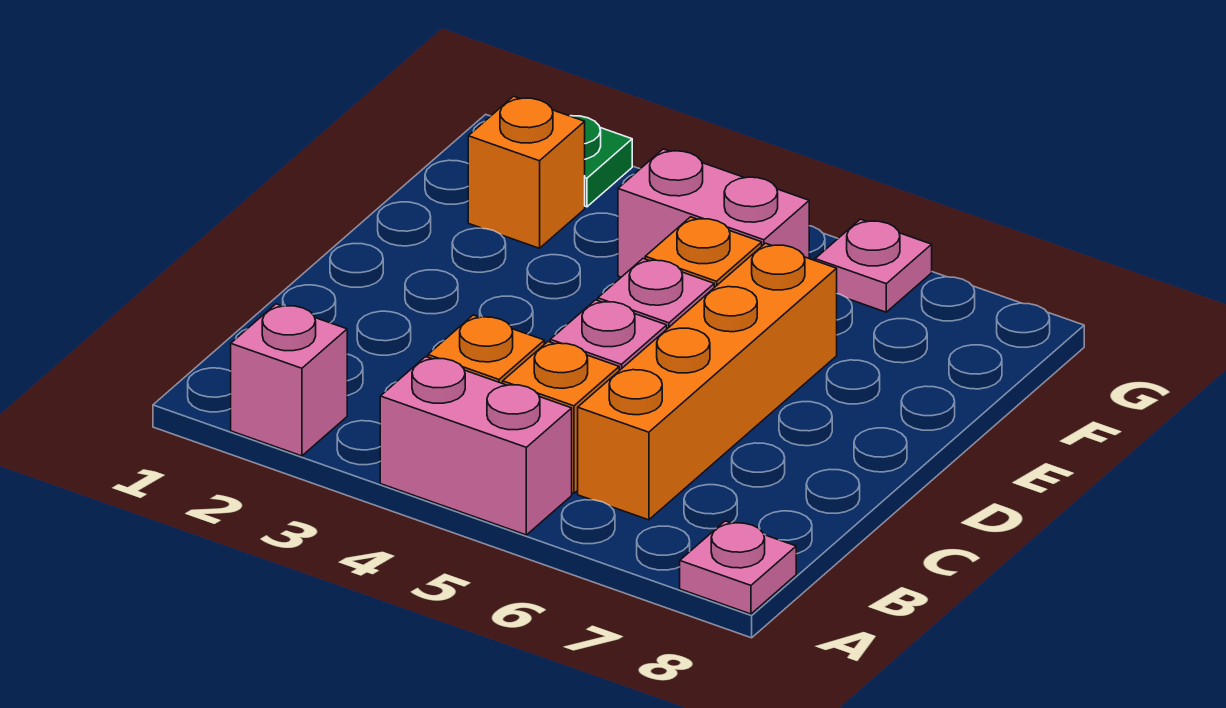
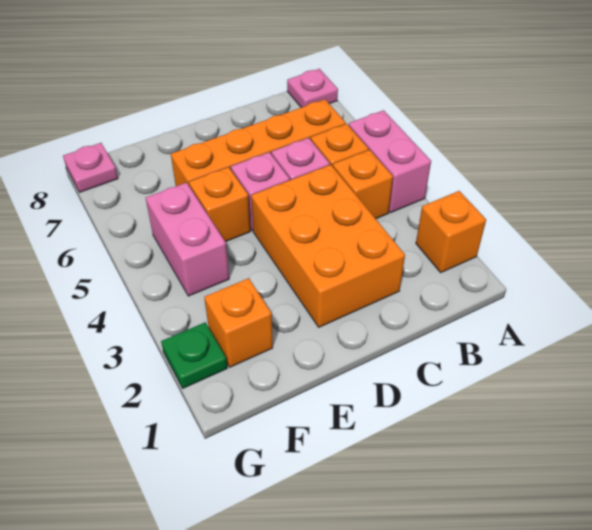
pink 1x1 brick [231,304,347,456] -> orange 1x1 brick [416,191,486,273]
none -> orange 2x3 brick [251,165,405,327]
pink 1x1 plate [815,219,932,312] -> pink 1x1 plate moved to [63,143,118,192]

